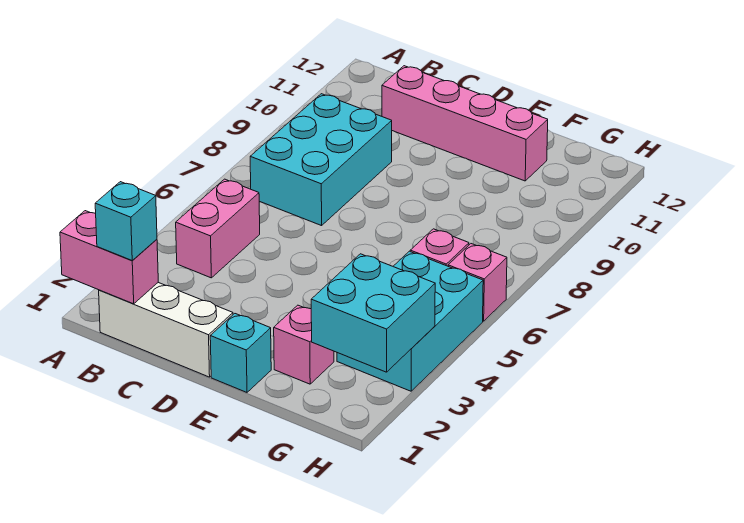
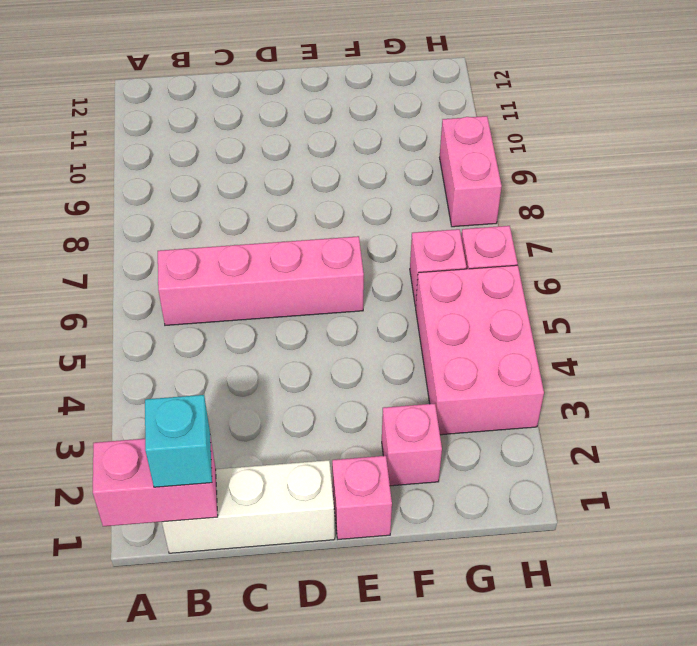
pink 1x2 brick [176,179,260,278] -> pink 1x2 brick moved to [440,116,502,227]
cyan 2x3 brick [250,94,392,226] -> none
pink 1x4 brick [382,66,548,181] -> pink 1x4 brick moved to [158,236,364,325]
cyan 1x1 brick [210,314,271,392] -> pink 1x1 brick [332,456,392,539]
cyan 2x2 brick [311,254,435,372] -> none
cyan 2x3 brick [337,251,483,391] -> pink 2x3 brick [416,265,544,435]

